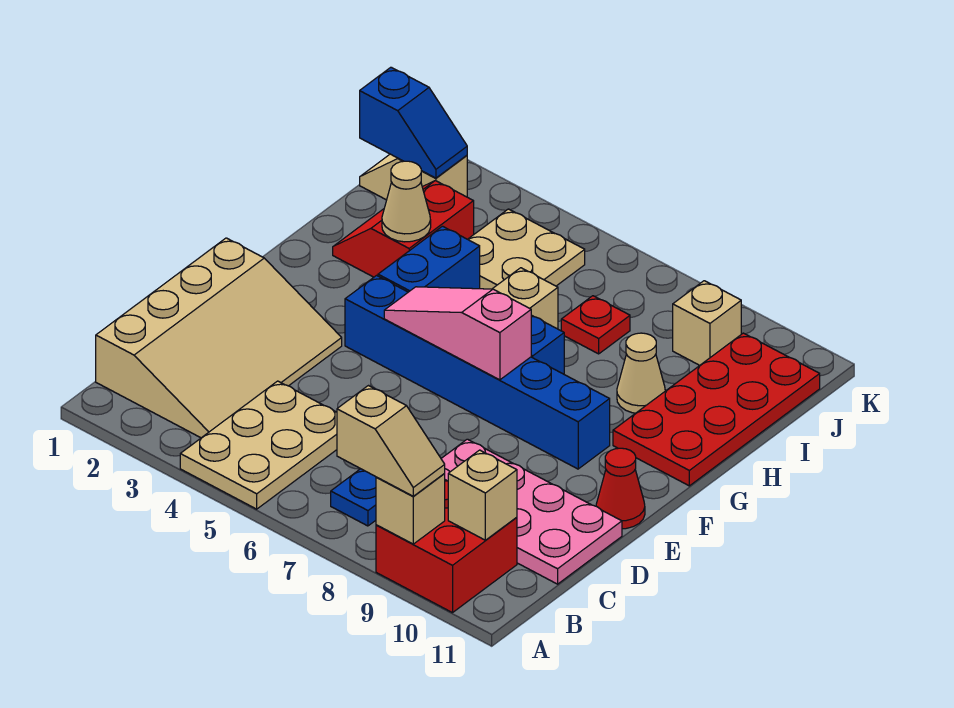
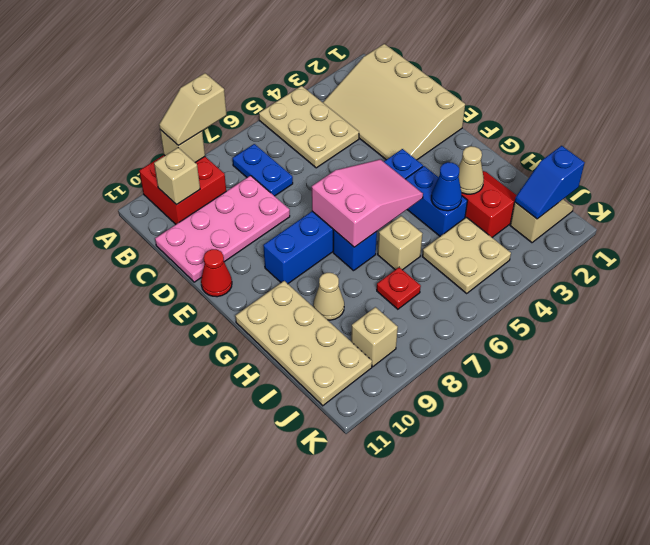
pink 1x3 slope [384,287,531,380] -> pink 2x3 slope [312,159,423,247]
red 2x4 plate [613,333,820,486] -> tan 2x4 plate [236,281,372,406]
none -> blue 1x1 cone [431,162,462,211]

